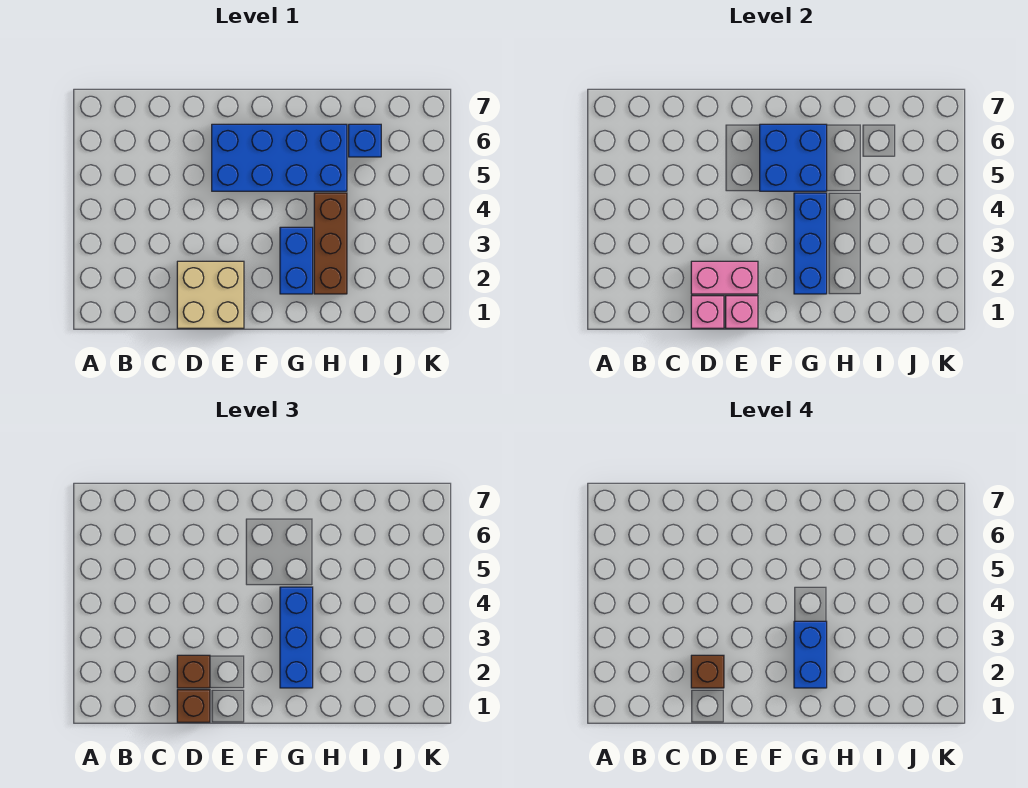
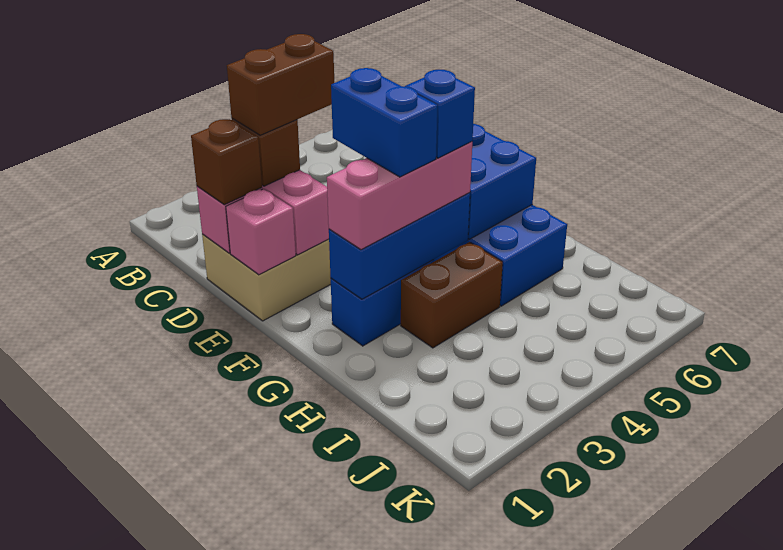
brown 1x1 brick [691,655,724,688] -> brown 1x2 brick [227,34,334,135]
blue 1x3 brick [280,587,313,688] -> pink 1x3 brick [327,142,472,250]
blue 1x2 brick [794,621,827,688] -> blue 1x2 brick turned to [331,68,437,177]
brown 1x3 brick [314,193,347,294] -> brown 1x2 brick [401,242,503,348]
blue 1x1 brick [349,124,381,157] -> blue 1x1 brick moved to [405,70,475,158]

